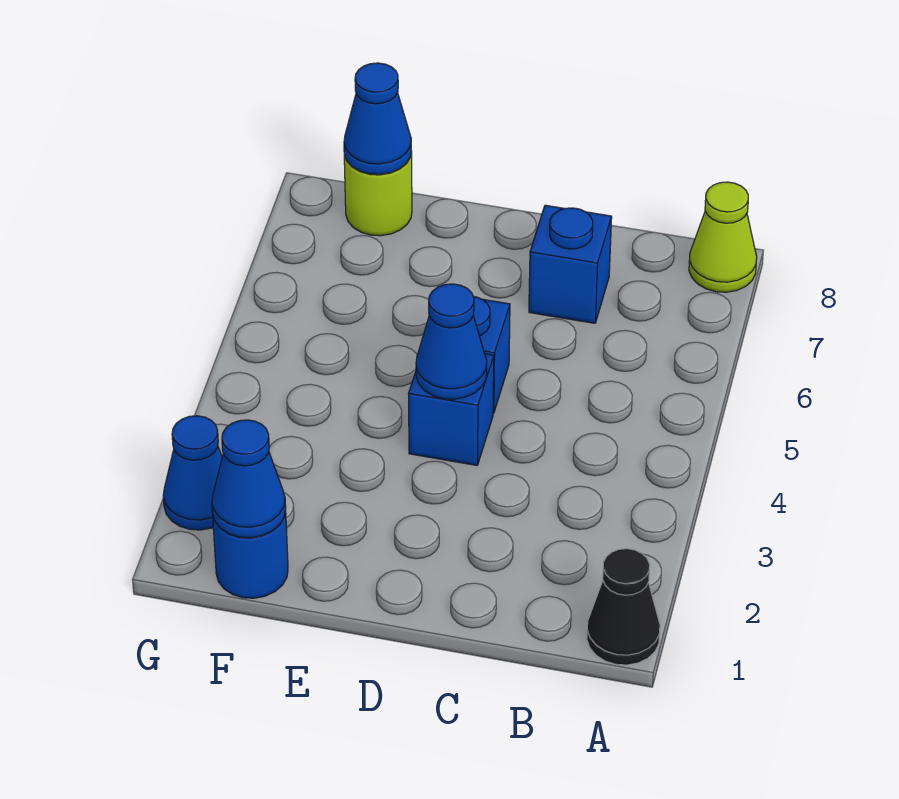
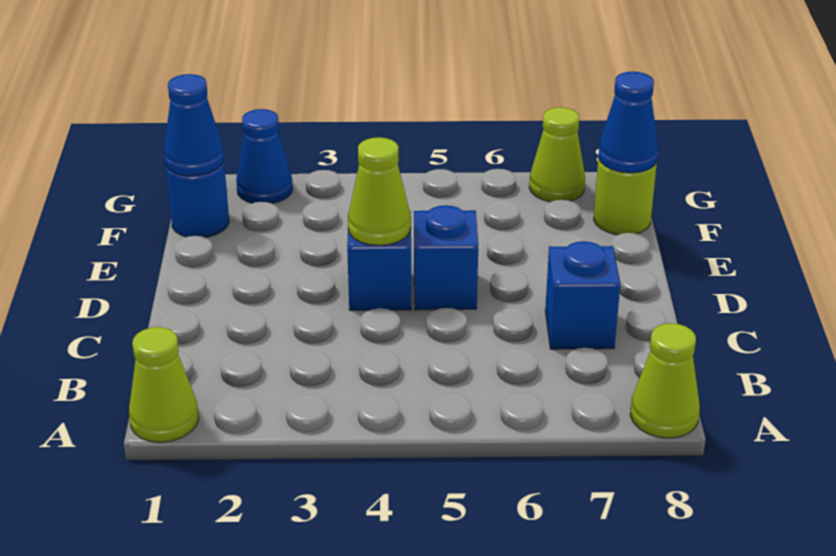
black 1x1 cone [587,549,660,665] -> lime 1x1 cone [129,327,199,442]
blue 1x1 cone [416,284,487,399] -> lime 1x1 cone [348,137,411,245]
none -> lime 1x1 cone [529,107,585,202]

